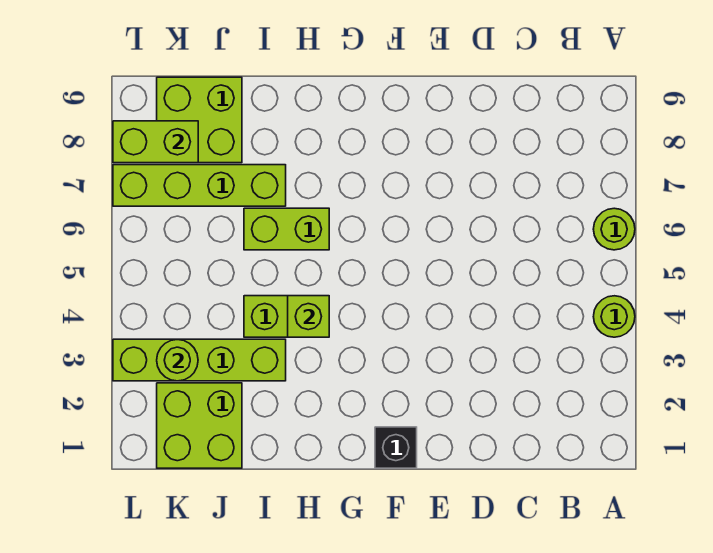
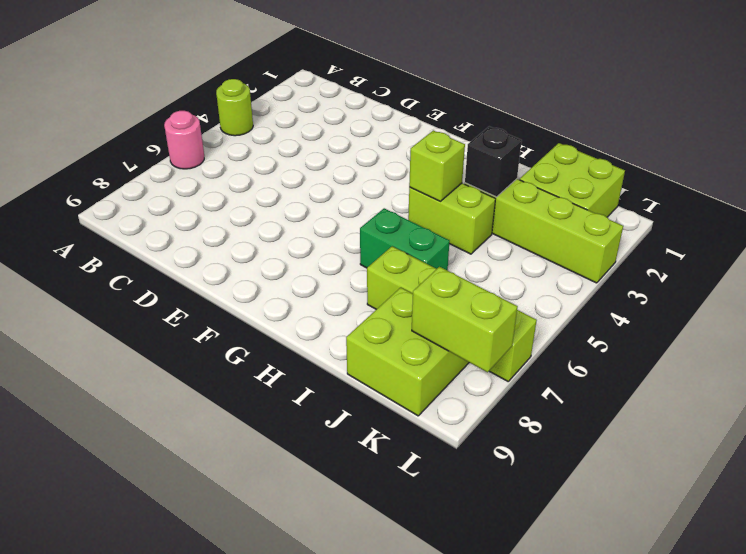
lime 1x1 round brick [593,208,635,250] -> pink 1x1 round brick [164,111,204,169]
black 1x1 brick [375,427,417,468] -> black 1x1 brick moved to [465,126,522,197]
lime 1x2 brick [244,208,329,250] -> green 1x2 brick [360,208,449,270]
lime 1x1 round brick [157,339,198,381] -> none

